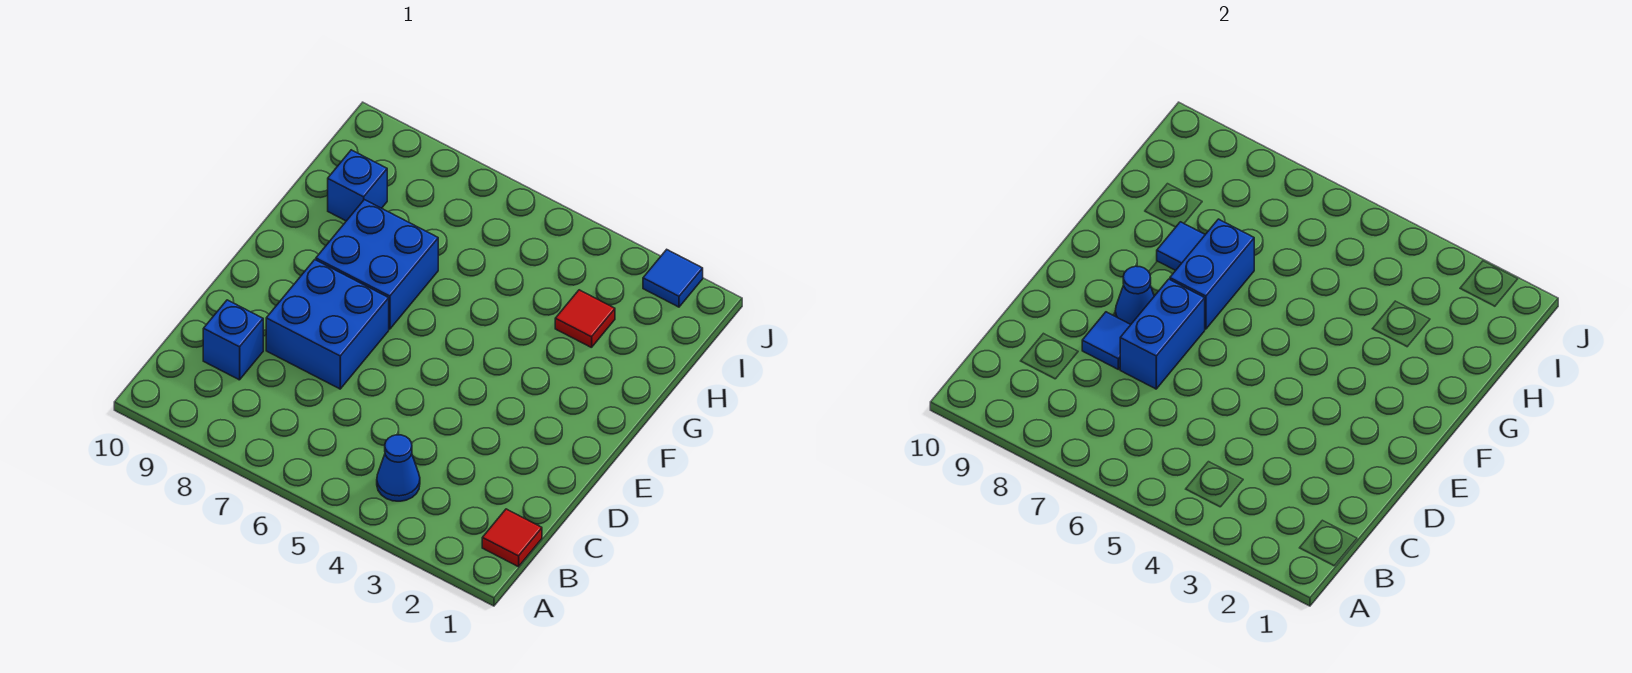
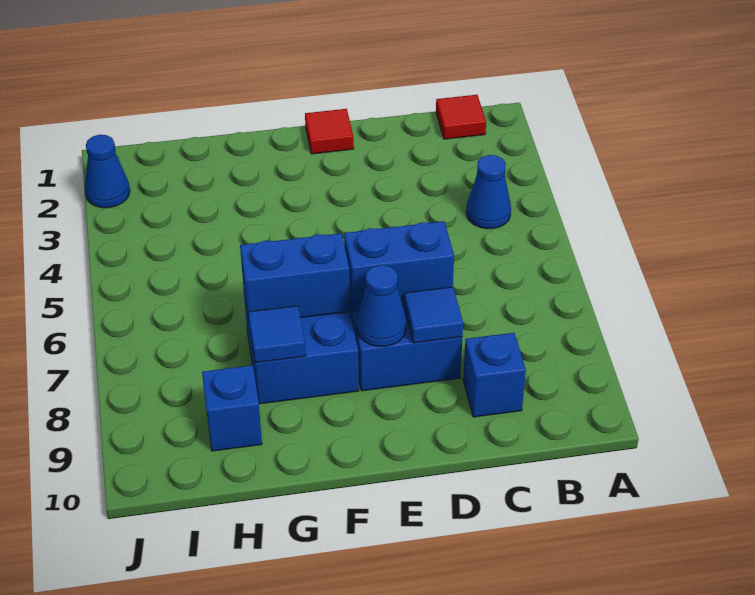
red 1x1 tile [555,290,615,348] -> red 1x1 tile moved to [305,109,354,154]
blue 1x1 tile [643,250,703,307] -> blue 1x1 cone [85,135,130,208]

